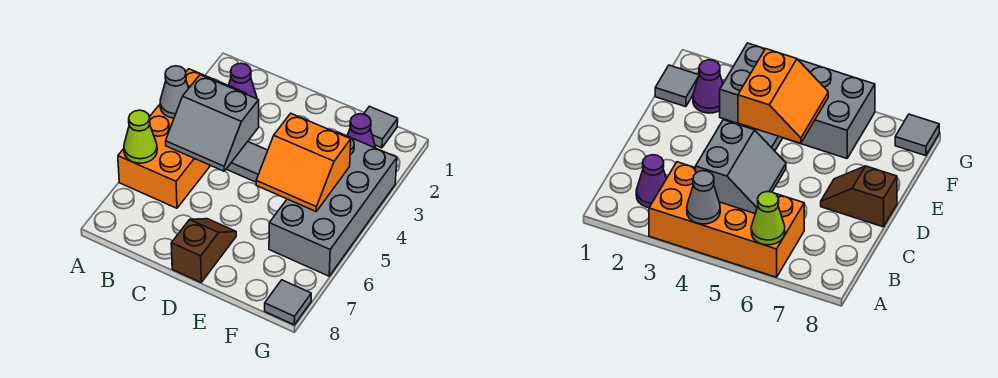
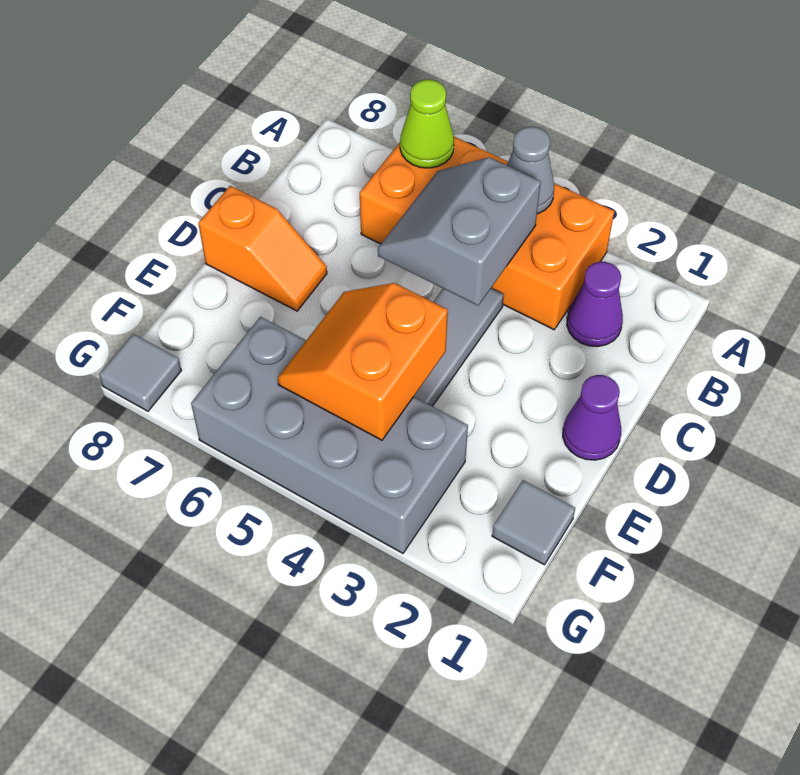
brown 1x2 slope [171,219,236,282] -> orange 1x2 slope [198,186,327,311]
purple 1x1 cone [347,114,375,148] -> purple 1x1 cone moved to [563,375,621,460]

